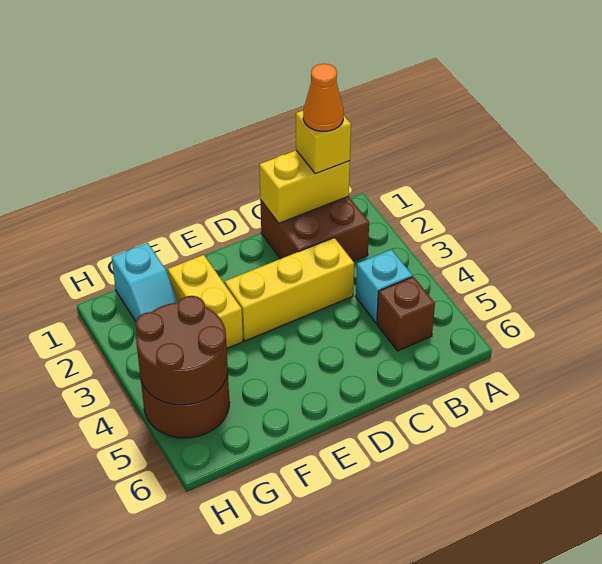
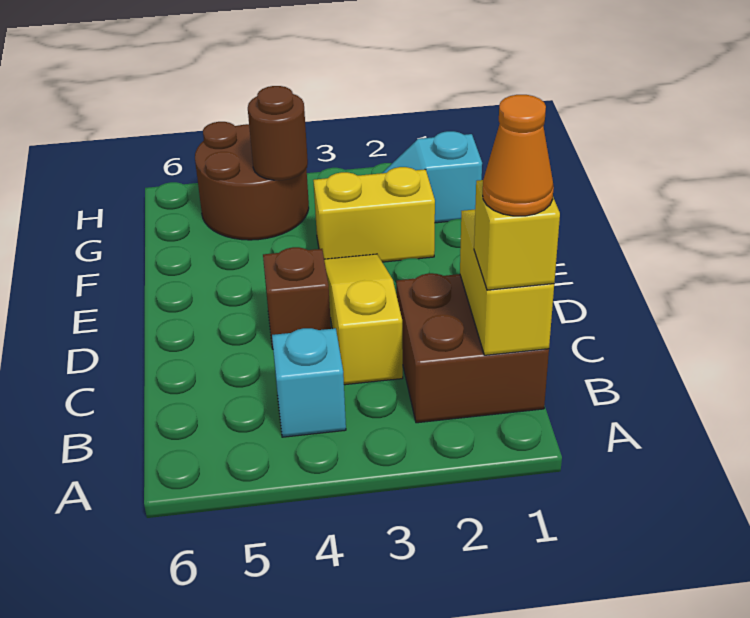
brown 1x1 brick [377,277,435,351] -> brown 1x1 brick moved to [263,247,331,349]
yellow 1x3 brick [225,238,354,341] -> yellow 1x3 slope [324,254,403,385]
brown 2x2 round brick [136,296,228,405] -> brown 1x1 round brick [248,86,308,180]

